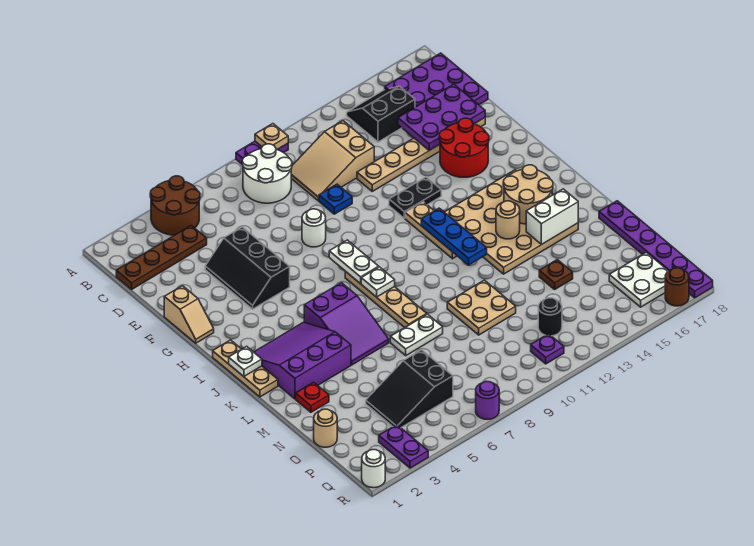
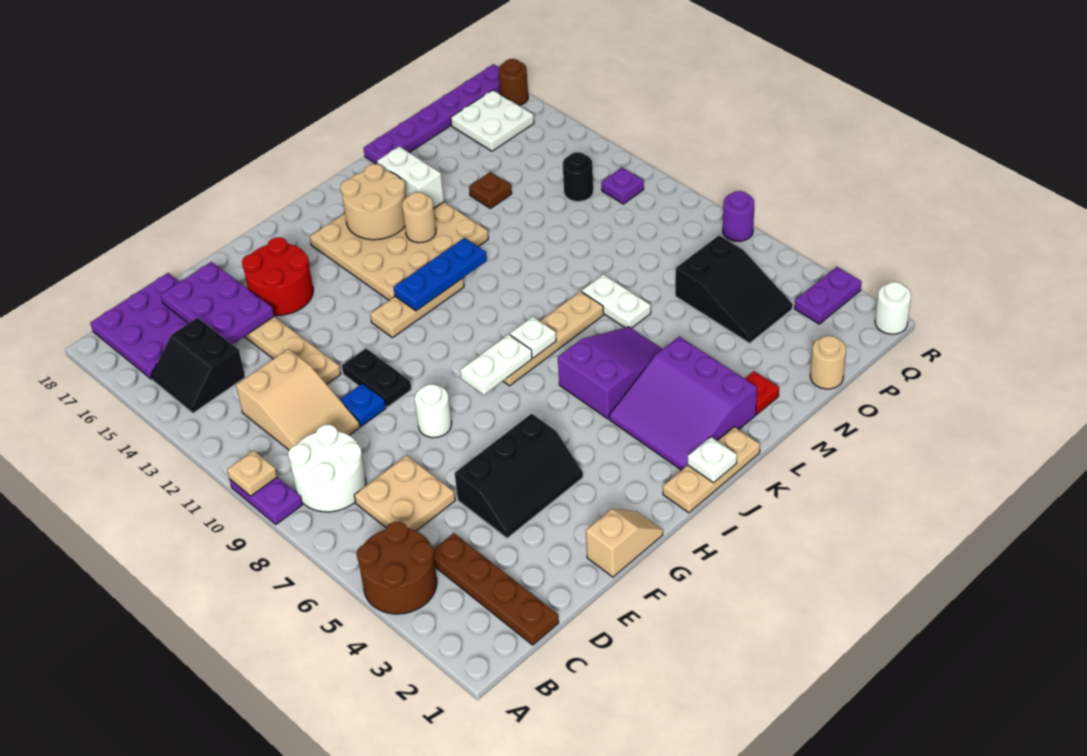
black 1x2 plate [389,177,441,218] -> black 1x2 plate moved to [342,348,412,407]
tan 2x2 plate [447,280,516,335] -> tan 2x2 plate moved to [354,455,455,531]

